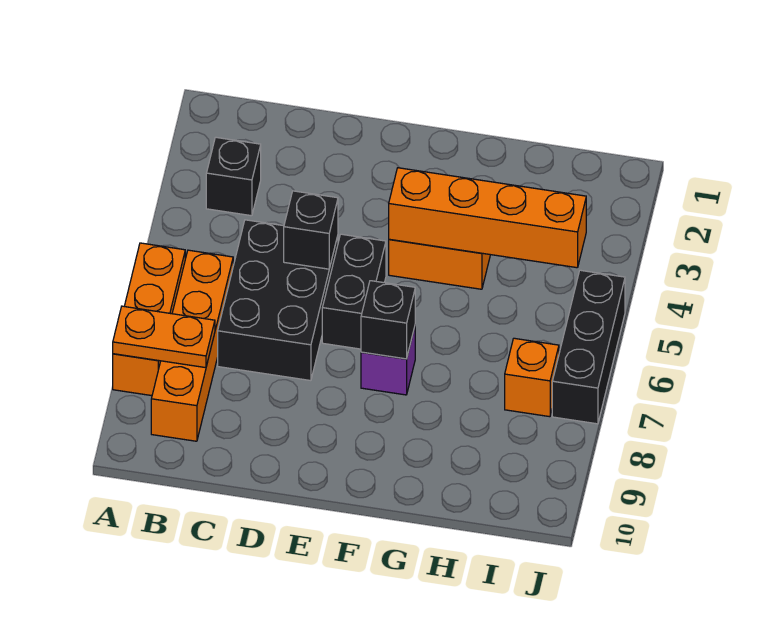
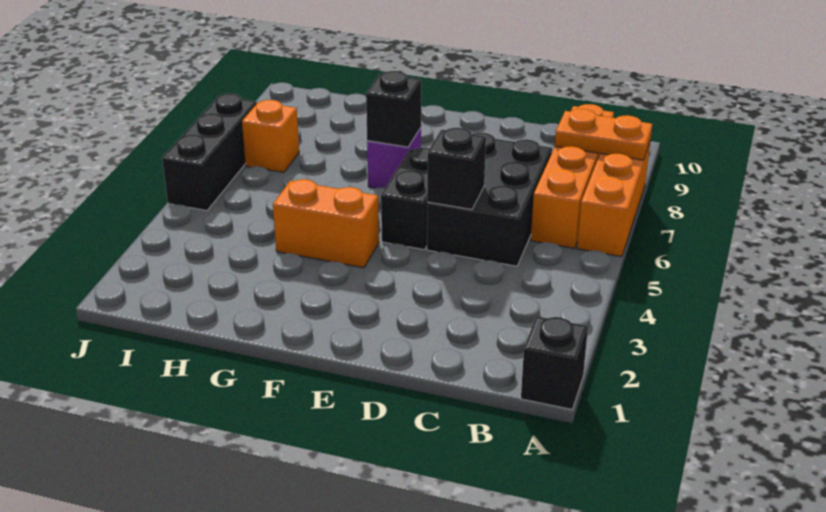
black 1x1 brick [206,137,261,216] -> black 1x1 brick moved to [521,316,588,409]
orange 1x4 brick [389,168,586,268] -> none

